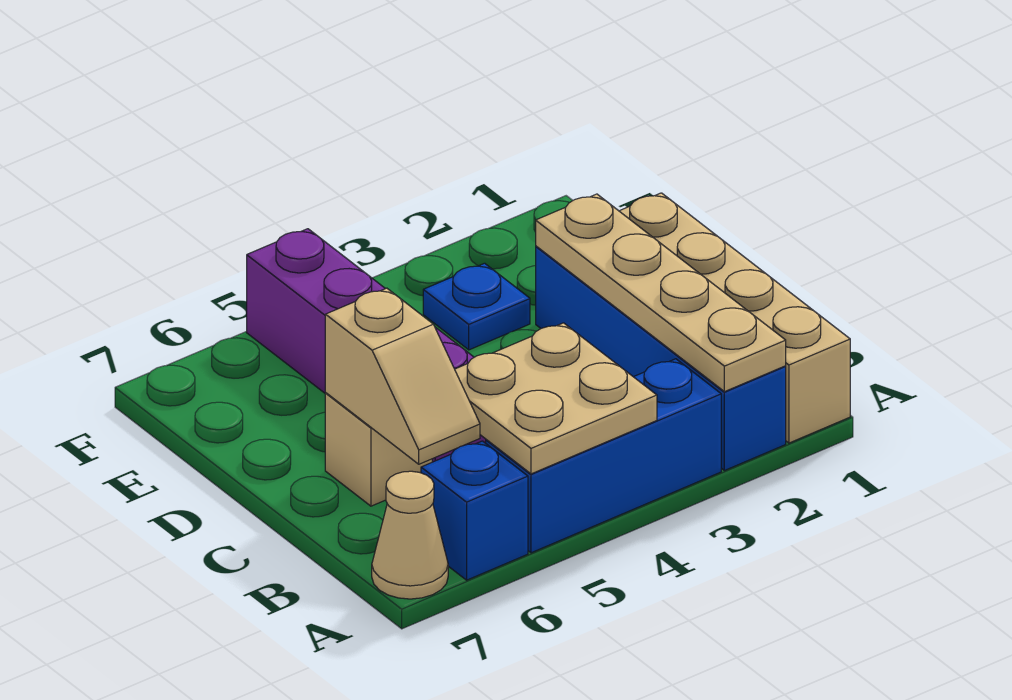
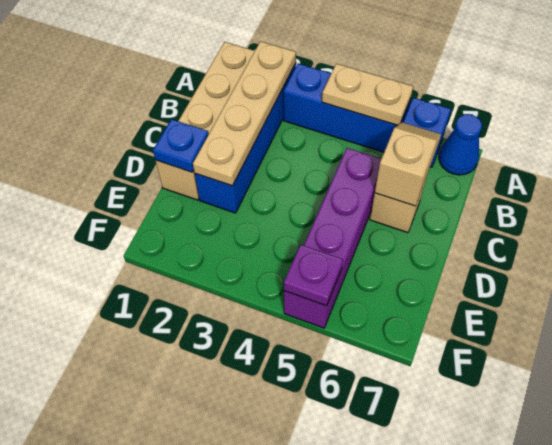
tan 2x2 plate [455,323,657,474] -> tan 1x2 plate [322,64,413,125]
tan 1x1 cone [372,471,448,599] -> blue 1x1 cone [439,114,482,175]
blue 1x1 plate [423,263,530,350] -> blue 1x1 plate moved to [153,119,209,172]
none -> purple 1x1 plate [284,245,343,306]

